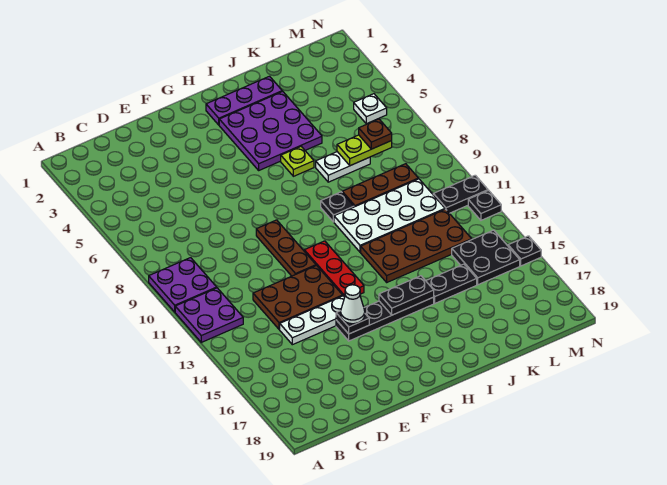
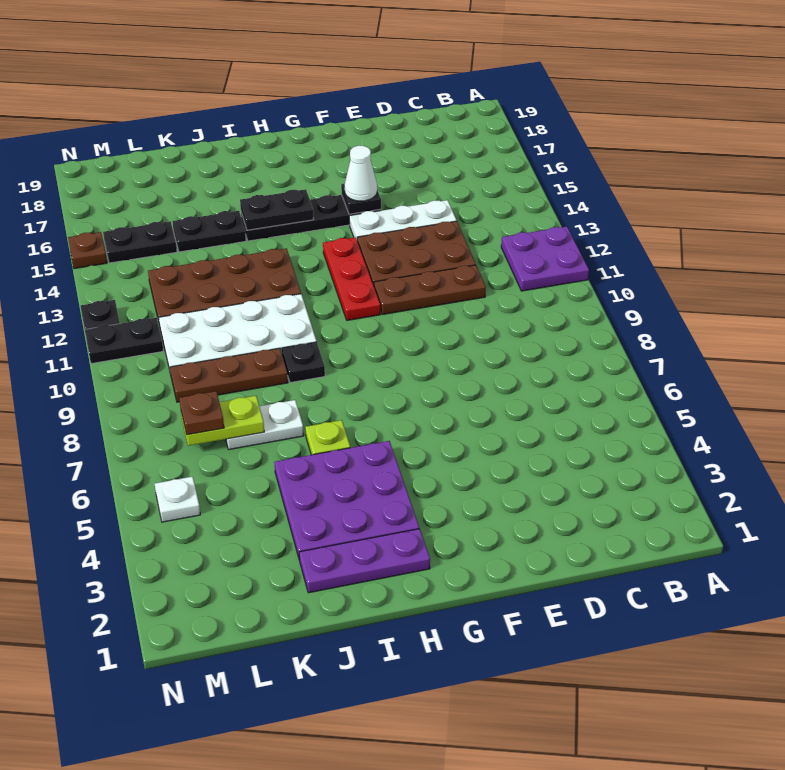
purple 2x2 plate [149,258,217,312] -> none
brown 1x3 plate [256,220,316,276] -> brown 1x3 plate turned to [374,265,486,315]
black 2x2 plate [452,230,520,285] -> black 1x2 plate [103,221,177,263]
black 1x1 plate [508,236,541,266] -> brown 1x1 plate [68,232,107,269]

